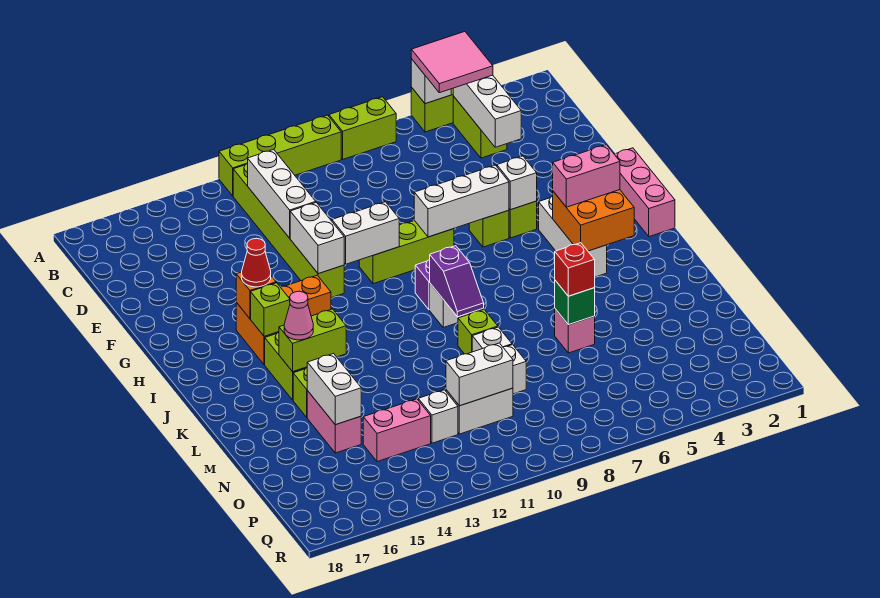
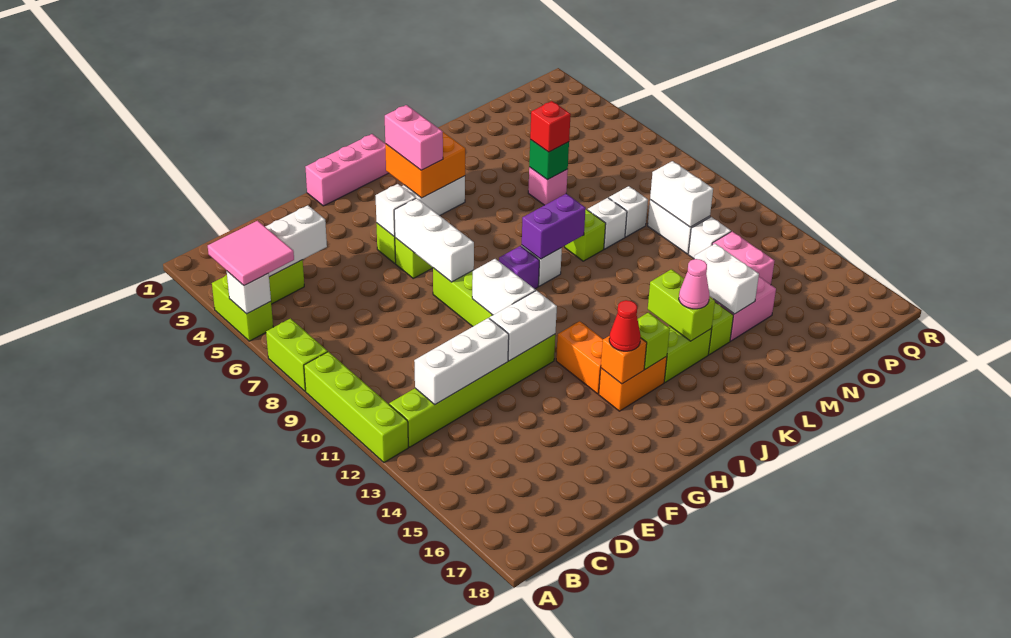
purple 1x2 slope [430,246,484,317] -> purple 1x2 brick [522,194,586,259]
white 1x2 brick [307,354,361,425] -> white 1x2 brick turned to [694,243,759,314]

